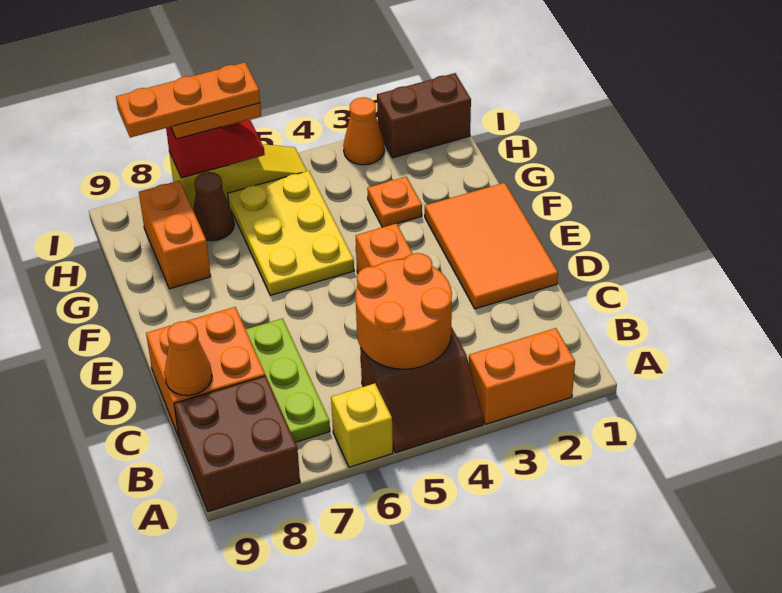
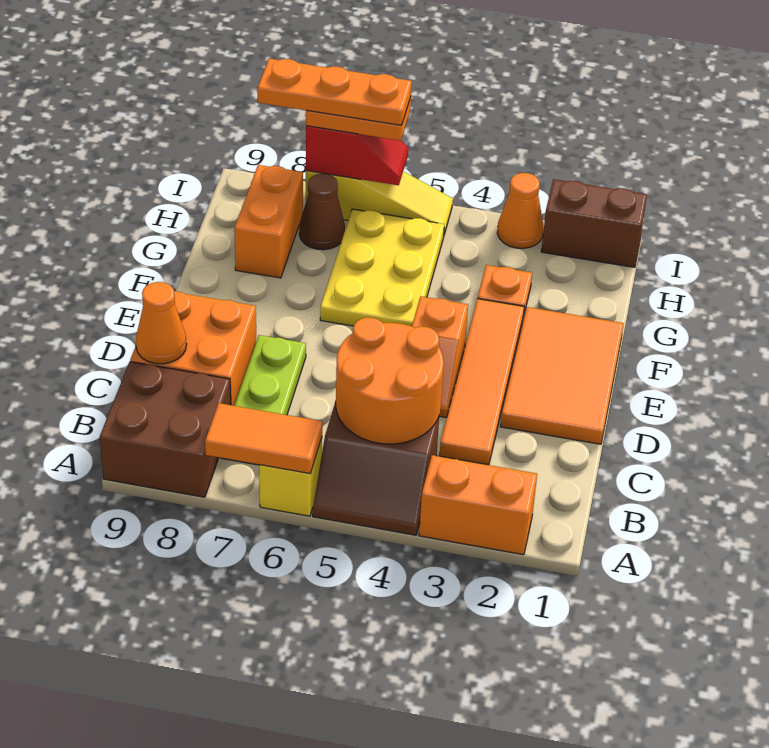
none -> orange 1x2 tile [205,403,322,474]
none -> orange 1x4 tile [440,299,524,465]

